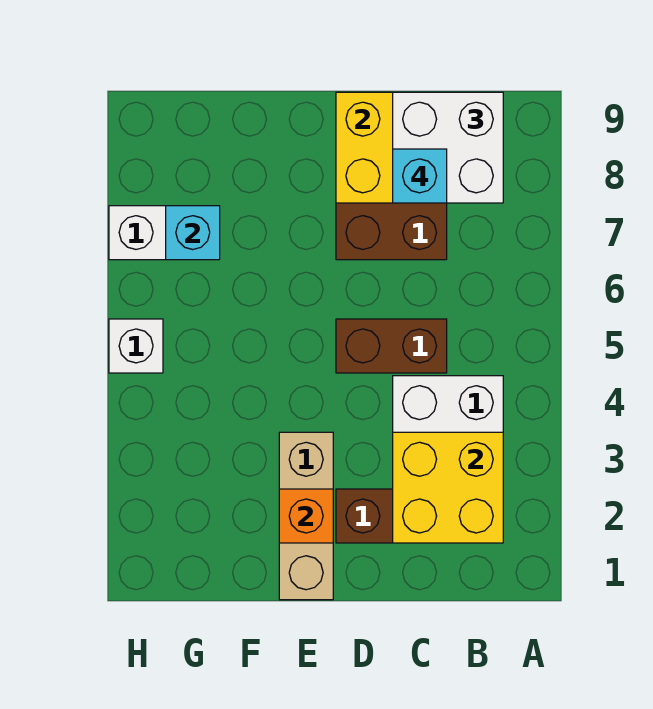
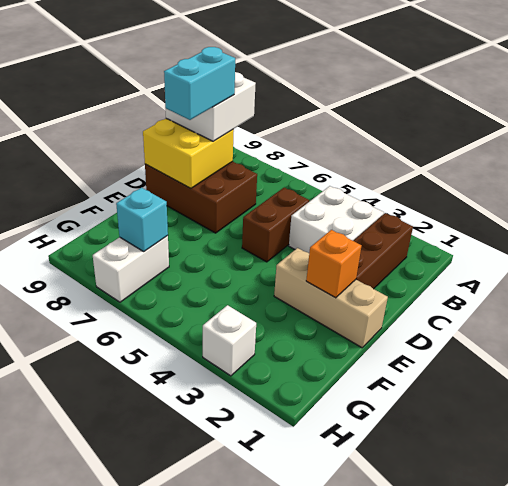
yellow 2x2 brick [393,432,503,543] -> none
cyan 1x1 brick [393,149,447,203] -> cyan 1x2 brick [164,47,235,120]
white 1x1 brick [109,319,163,373] -> white 1x1 brick moved to [203,305,256,376]

